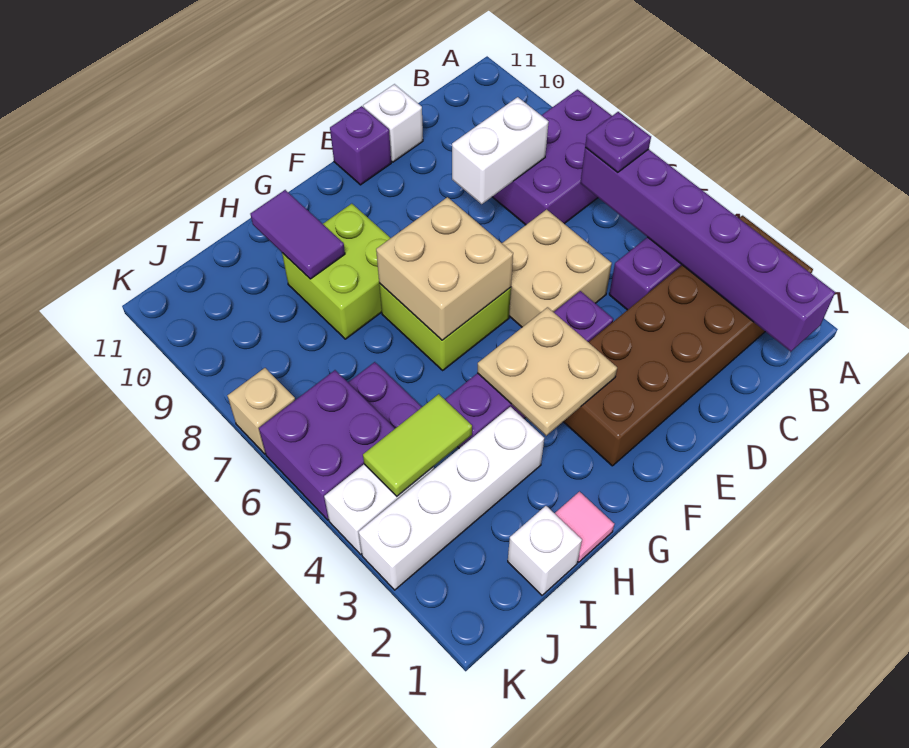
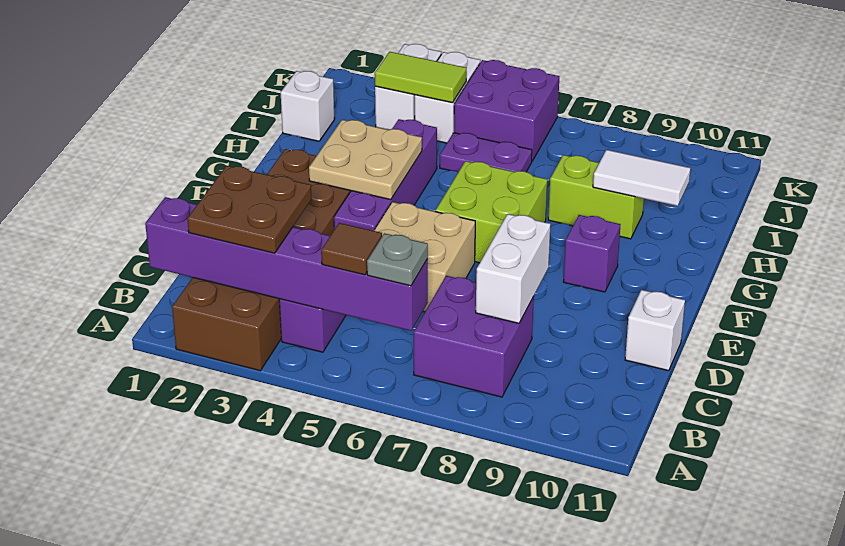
purple 2x3 brick [493,90,612,225] -> purple 2x2 brick [414,276,534,397]
none -> brown 2x2 plate [187,166,312,253]
none -> brown 1x1 tile [321,223,382,275]
purple 1x1 plate [585,112,651,172] -> grey 1x1 plate [367,233,428,286]
purple 1x1 brick [330,106,391,185] -> purple 1x1 brick moved to [563,215,621,292]
tan 2x2 brick [376,197,513,340] -> none
lime 2x2 brick [282,204,390,339] -> lime 1x2 brick [548,155,644,239]
pink 1x1 tile [555,492,614,562] -> none
white 1x4 brick [359,407,544,590] -> white 1x2 brick [375,44,441,130]
purple 1x2 tile [250,190,345,279] -> white 1x2 tile [593,150,690,206]
lime 1x2 tile [363,394,472,496] -> lime 1x2 tile turned to [375,52,466,103]
tan 1x1 brick [227,368,295,454] -> none

